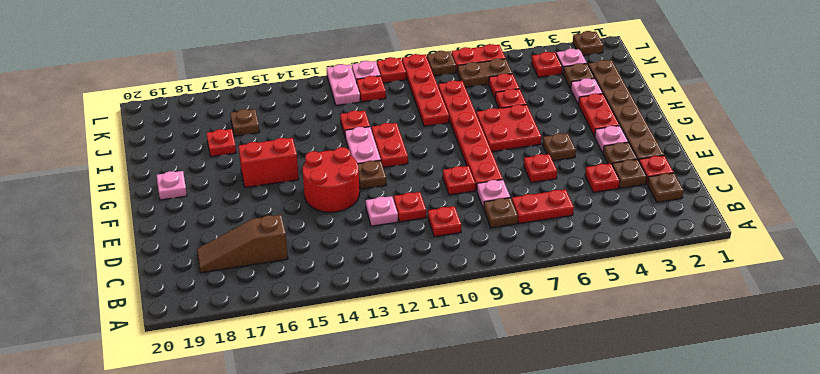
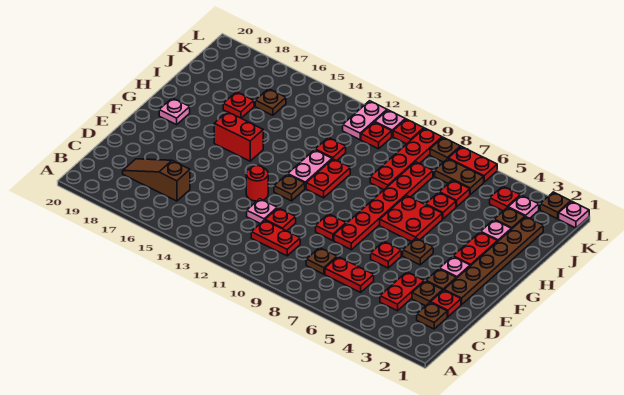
red 1x1 plate [428,206,461,237] -> red 1x2 plate [251,220,300,256]
red 1x1 plate [585,163,620,192] -> red 1x2 plate [380,272,424,311]
pink 1x1 plate [477,180,510,209] -> pink 1x1 plate moved to [559,201,589,228]
red 2x2 round brick [302,147,360,212] -> red 1x1 round brick [246,166,268,201]

